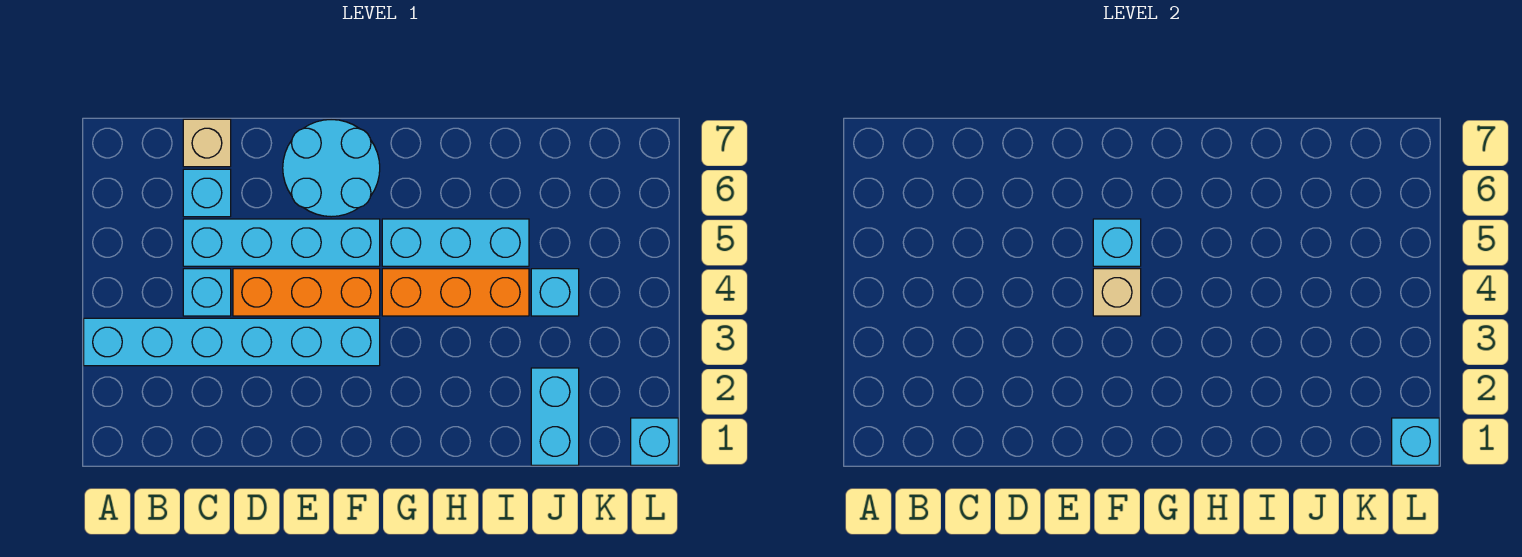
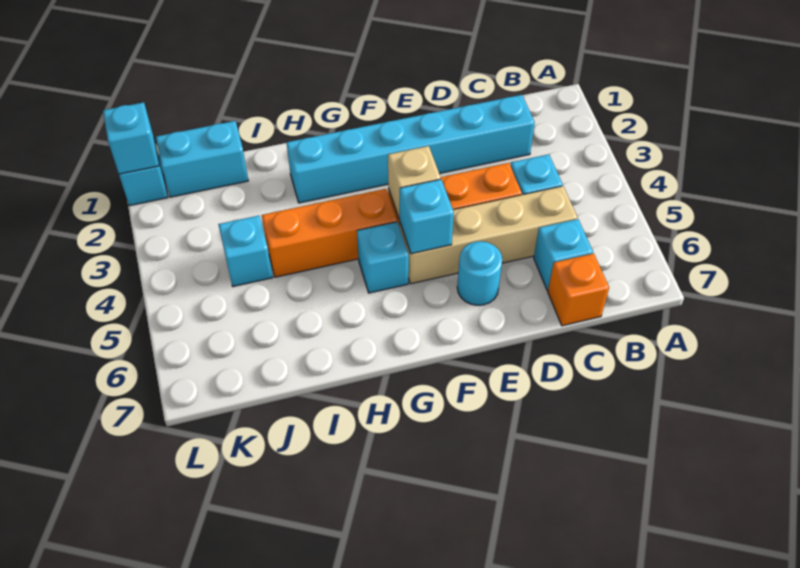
cyan 1x6 brick [84,318,380,366] -> cyan 1x6 brick moved to [287,95,535,203]
cyan 1x4 brick [183,219,380,266] -> tan 1x4 brick [400,186,577,284]
tan 1x1 brick [183,119,231,167] -> orange 1x1 brick [548,253,609,326]
cyan 2x2 round brick [283,120,380,217] -> cyan 1x1 round brick [457,241,502,305]
cyan 1x3 brick [382,219,529,266] -> cyan 1x1 brick [357,222,409,293]
cyan 1x2 brick [531,368,579,465] -> cyan 1x2 brick turned to [156,121,248,197]

